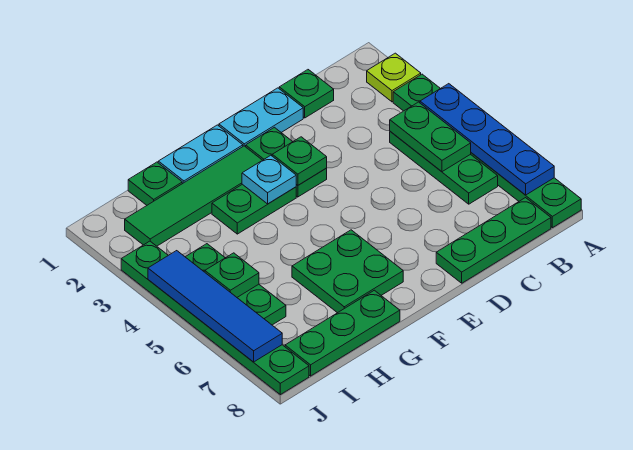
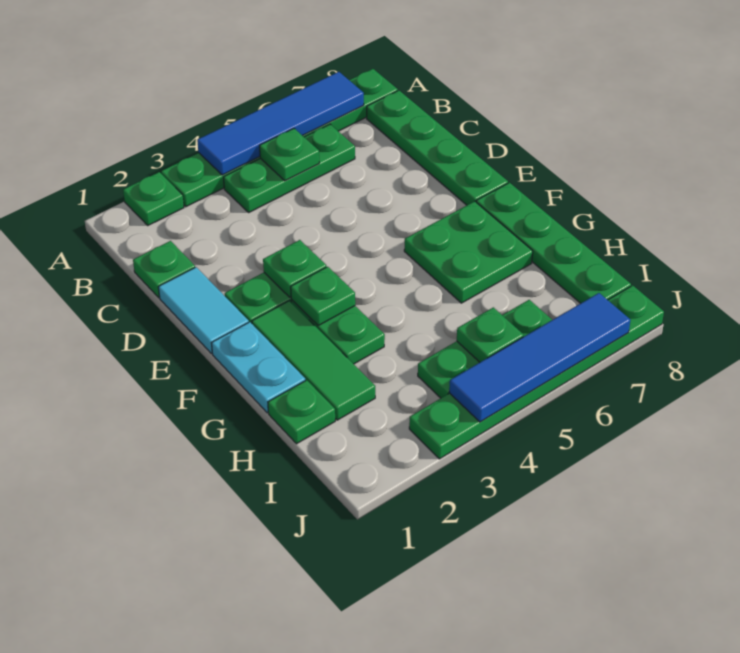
lime 1x1 plate [367,53,421,102] -> green 1x1 plate [123,172,184,225]
blue 1x4 plate [420,84,554,195] -> blue 1x4 tile [197,72,364,175]
green 1x2 plate [390,102,471,172] -> green 1x1 plate [260,128,319,181]
green 1x3 plate [436,198,551,283] -> green 1x4 plate [367,90,508,205]
cyan 1x2 plate [219,88,303,147] -> cyan 1x2 tile [158,267,249,354]
green 1x4 tile [125,146,262,246] -> green 1x3 tile [252,301,375,420]
cyan 1x1 plate [242,155,296,204] -> green 1x1 plate [291,267,355,325]
green 1x3 plate [285,290,400,376] -> green 1x4 plate [476,183,631,303]

